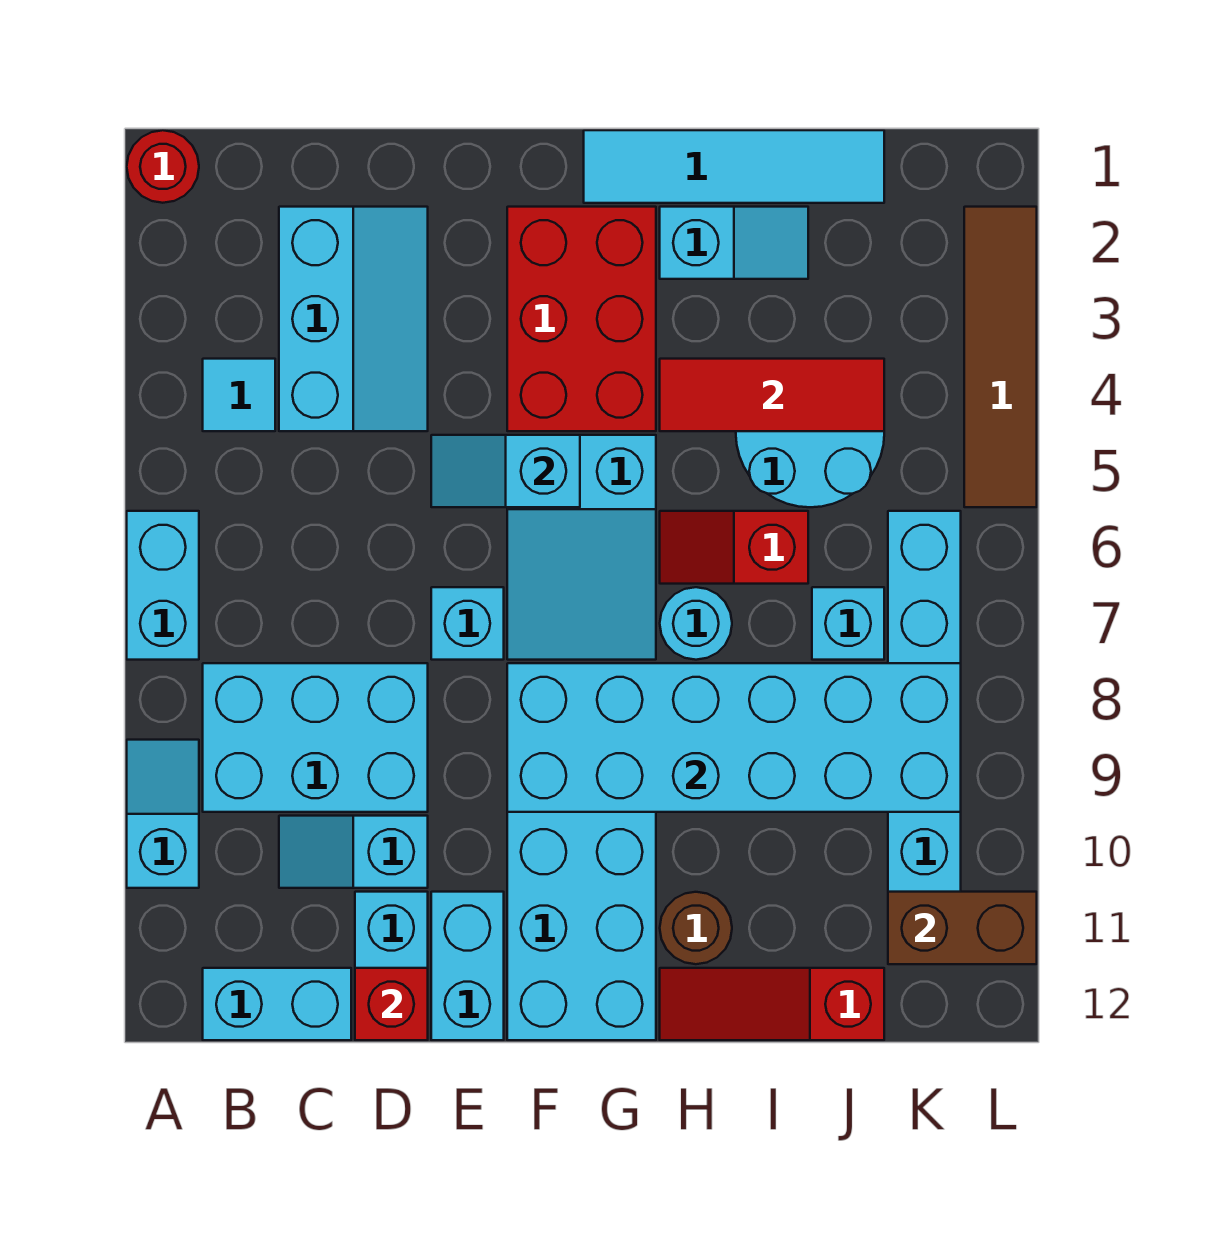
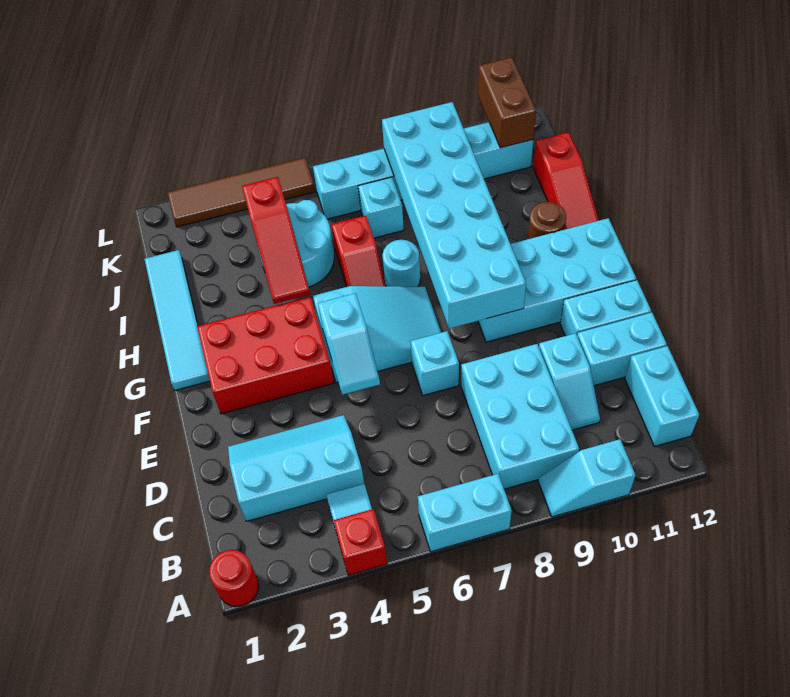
red 1x1 brick [355,968,428,1040] -> red 1x1 brick moved to [334,509,387,575]
cyan 1x2 slope [660,207,808,279] -> none
red 1x3 tile [660,359,884,431] -> red 1x3 slope [242,177,310,304]

